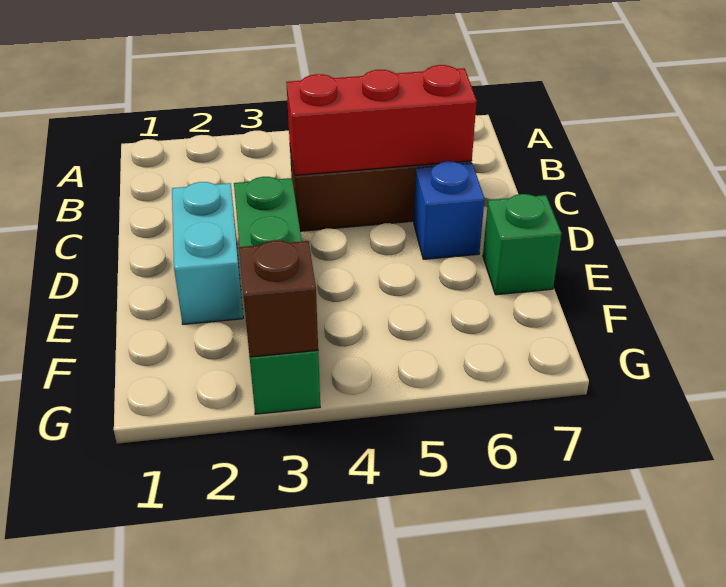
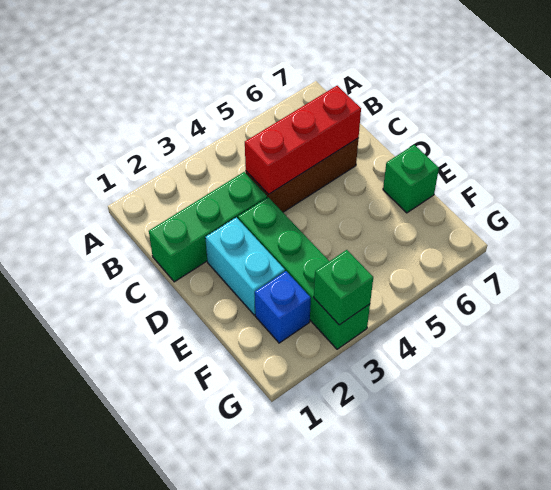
none -> green 1x3 brick [149,172,267,282]
blue 1x1 brick [414,161,484,259] -> blue 1x1 brick moved to [255,271,311,343]
brown 1x1 brick [239,240,318,357] -> green 1x1 brick [314,250,373,325]

